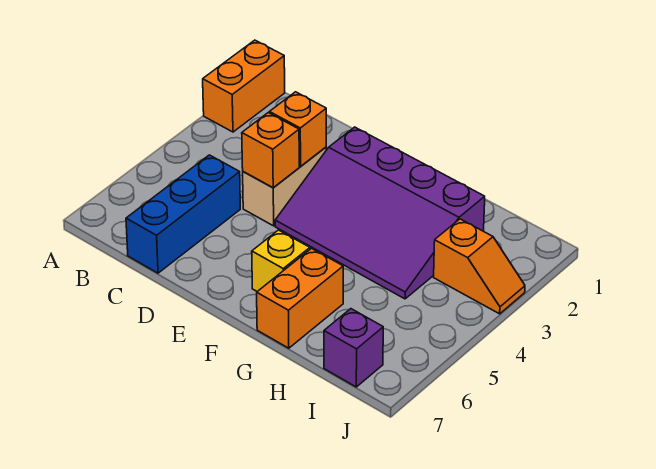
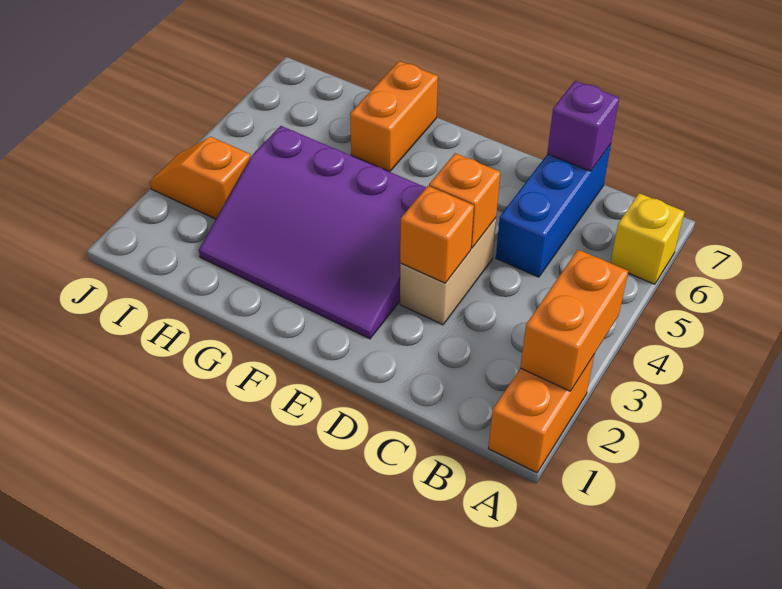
none -> orange 1x2 brick [520,250,628,391]
purple 3x4 slope [275,127,485,299] -> purple 3x4 slope turned to [199,126,426,339]
yellow 1x1 brick [252,230,310,291] -> yellow 1x1 brick moved to [610,193,685,284]
purple 1x1 brick [324,309,383,387] -> purple 1x1 brick moved to [547,81,619,171]

